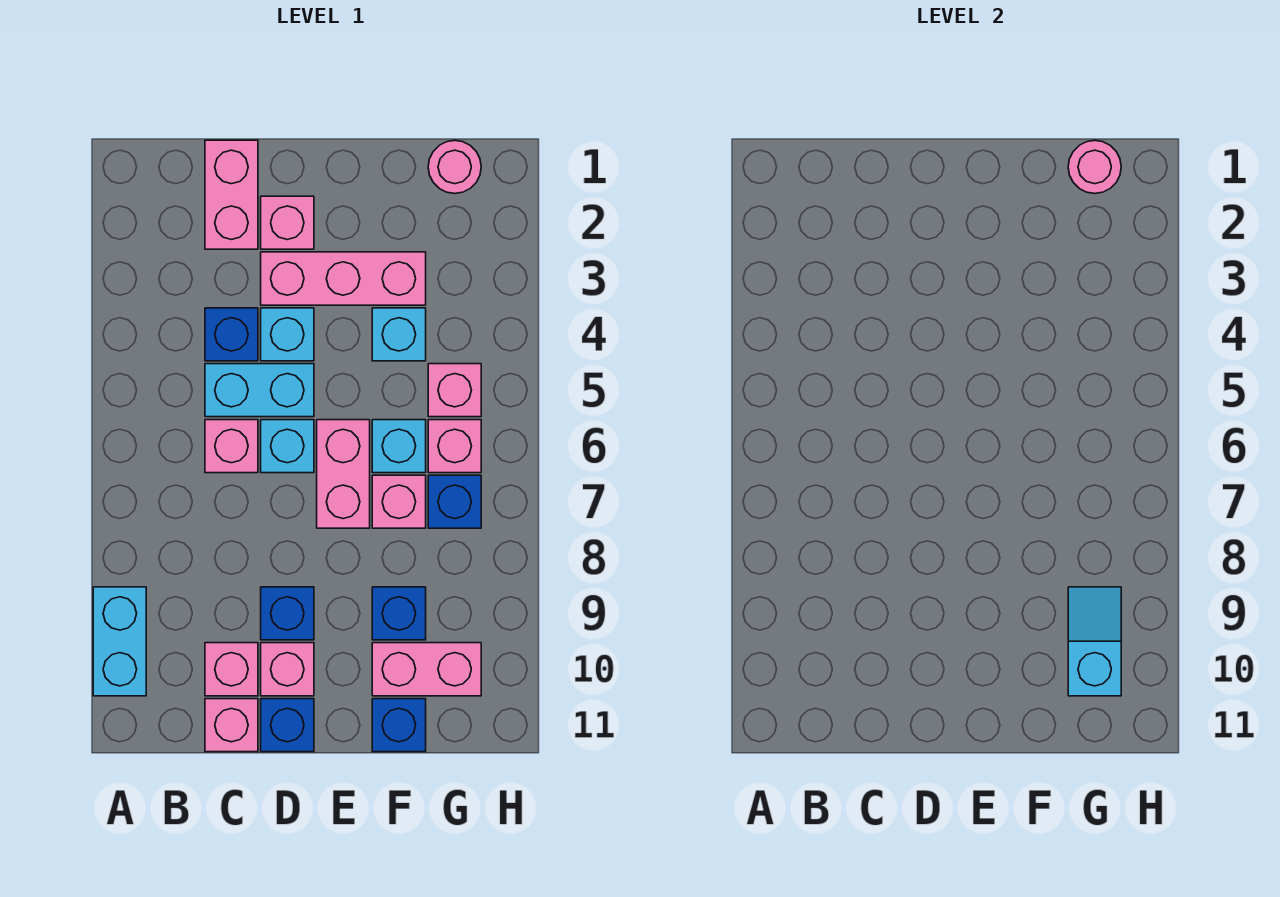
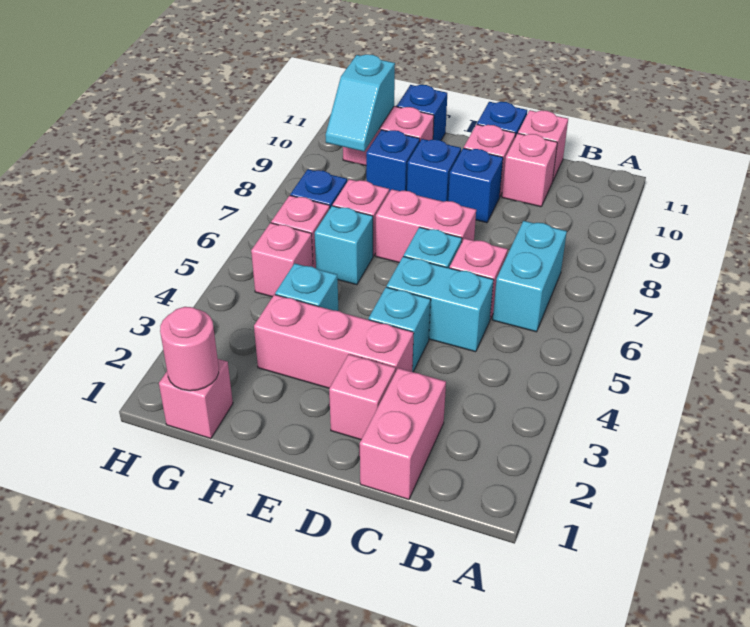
cyan 1x2 brick [93,587,146,696] -> cyan 1x2 brick moved to [493,221,567,332]
blue 1x1 brick [205,308,258,361] -> blue 1x1 brick moved to [407,139,461,202]
pink 1x2 brick [317,420,370,528] -> pink 1x2 brick turned to [376,189,476,262]
pink 1x1 round brick [428,140,481,194] -> pink 1x1 brick [159,359,233,439]

